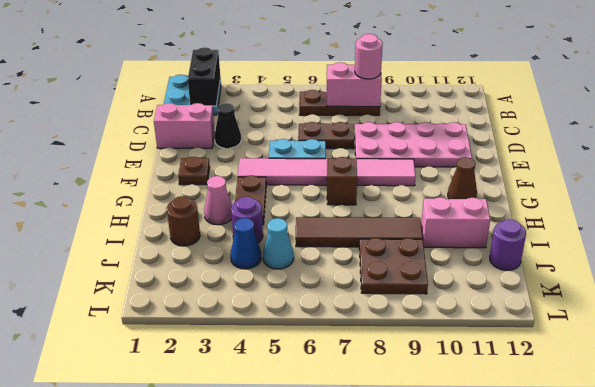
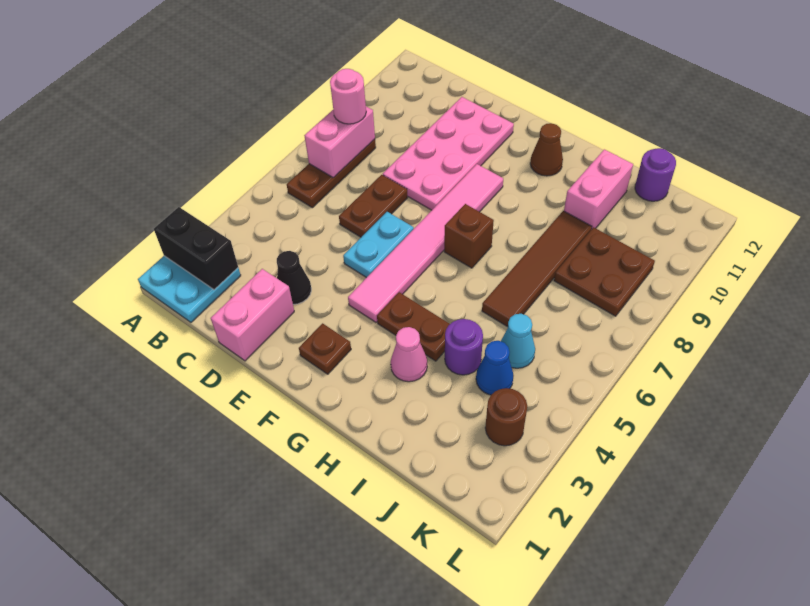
brown 1x1 round brick [167,196,200,246] -> brown 1x1 round brick moved to [485,388,527,446]

